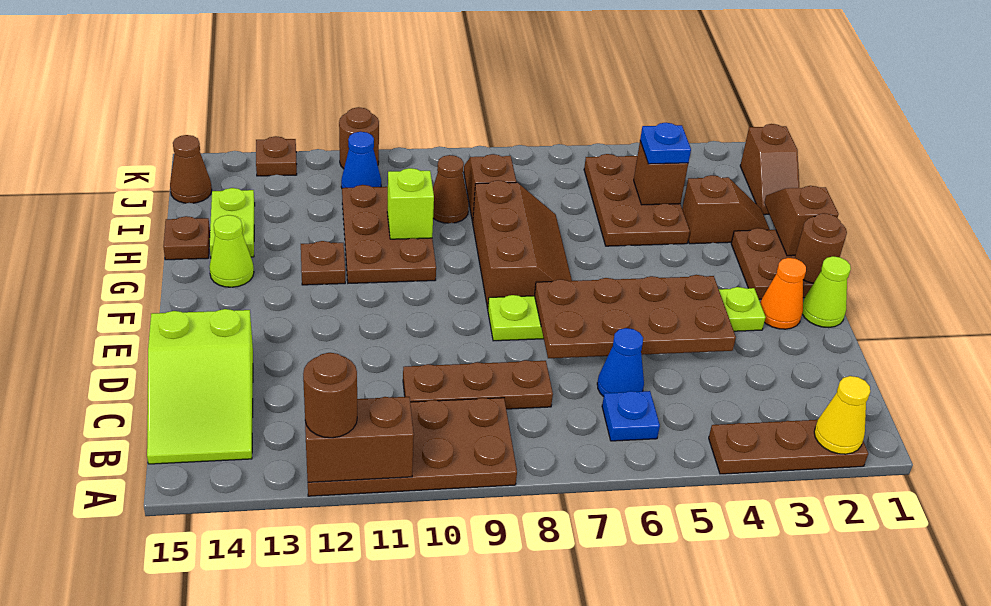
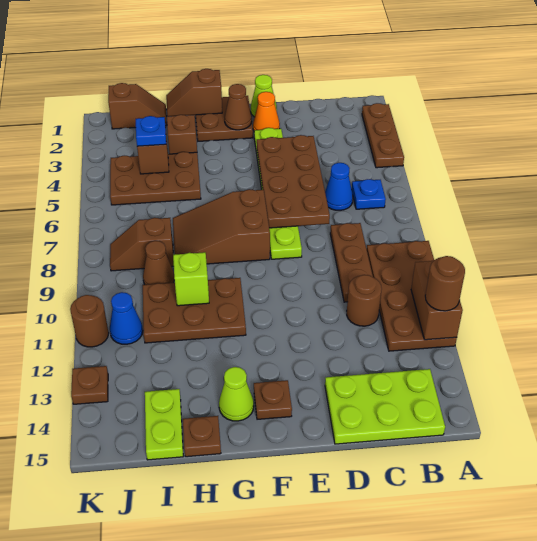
yellow 1x1 cone [814,376,870,454] -> none
lime 2x3 slope [147,309,253,464] -> lime 2x3 plate [325,369,445,444]
brown 1x1 round brick [795,213,847,283] -> brown 1x1 round brick moved to [347,275,382,326]
brown 2x3 slope [473,180,572,309] -> brown 2x3 slope turned to [173,189,270,264]
brown 1x1 plate [301,241,345,285] -> brown 1x1 plate moved to [254,380,292,419]
lime 1x2 plate [210,188,255,257] -> lime 1x2 plate turned to [145,389,183,460]
brown 1x1 cone [170,135,212,203] -> brown 1x1 cone moved to [225,84,252,130]

